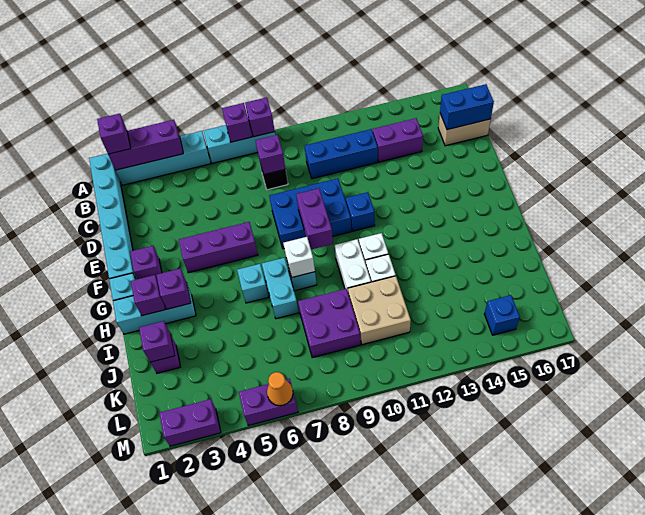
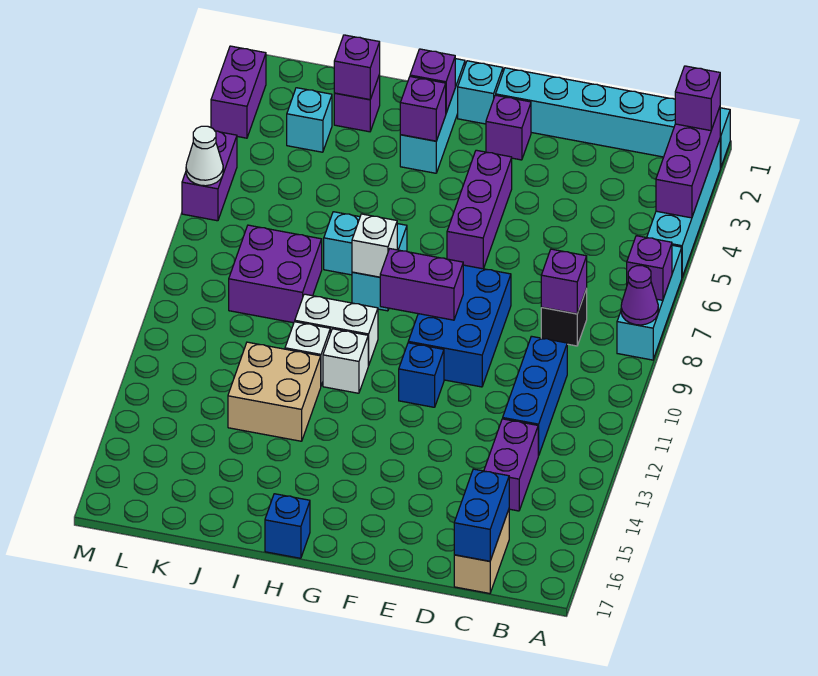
purple 1x1 brick [245,97,275,137] -> purple 1x1 cone [621,266,658,325]
cyan 1x1 brick [237,264,269,303] -> cyan 1x1 brick moved to [287,88,332,152]
tan 2x2 brick [348,276,411,345] -> tan 2x2 brick moved to [228,342,321,441]
blue 1x1 brick [484,295,520,335] -> blue 1x1 brick moved to [265,494,310,558]
orange 1x1 cone [267,372,293,406] -> white 1x1 cone [186,126,223,186]

